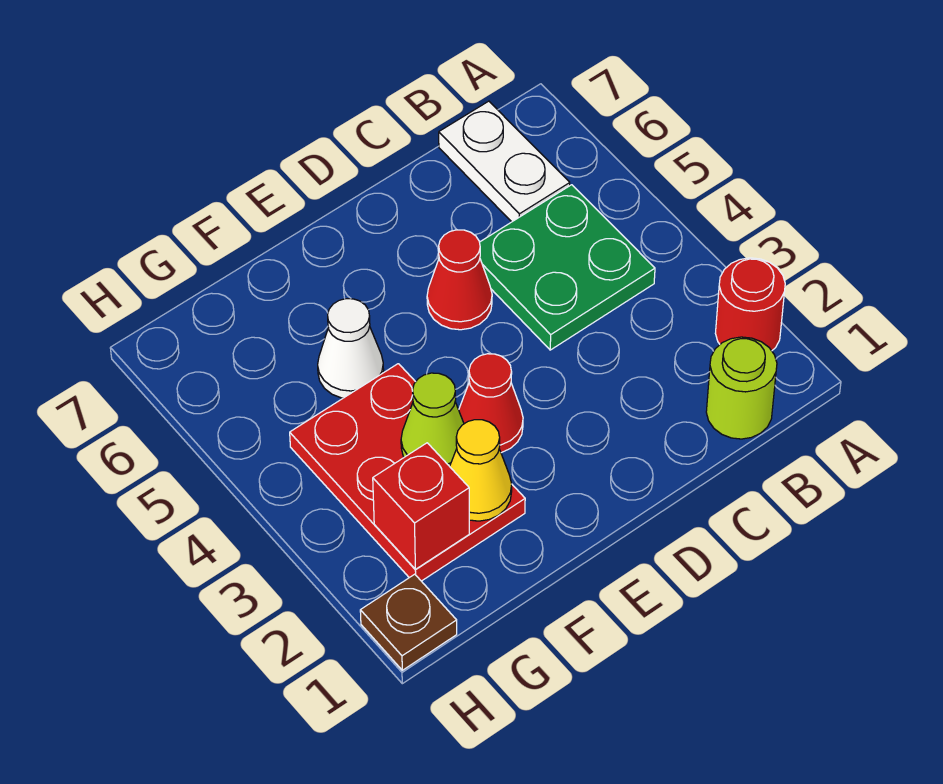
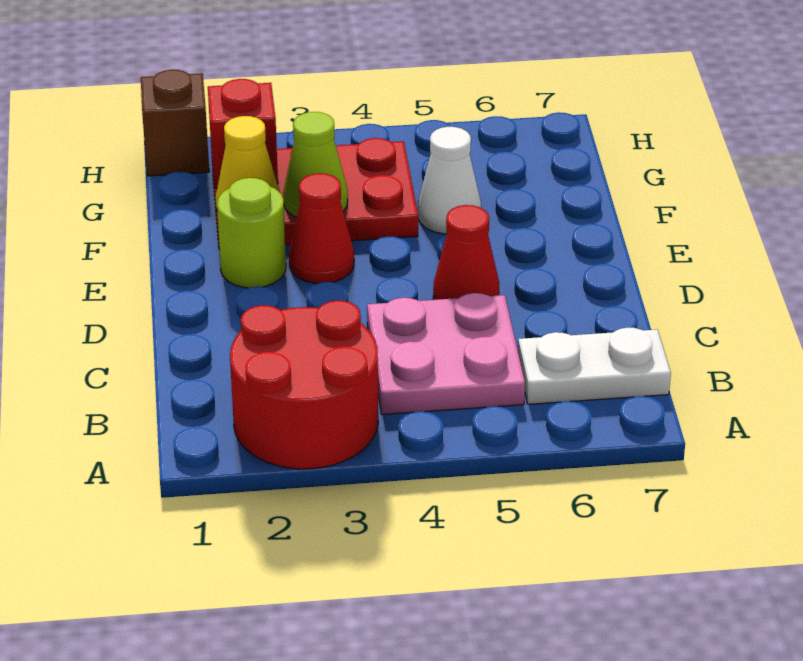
red 1x1 round brick [715,258,785,351] -> red 2x2 round brick [230,300,378,469]
lime 1x1 round brick [706,337,777,439] -> lime 1x1 round brick moved to [217,178,286,288]
green 2x2 plate [480,185,655,350] -> pink 2x2 plate [367,293,525,415]
brown 1x1 plate [360,574,457,670] -> brown 1x1 brick [141,70,209,176]

